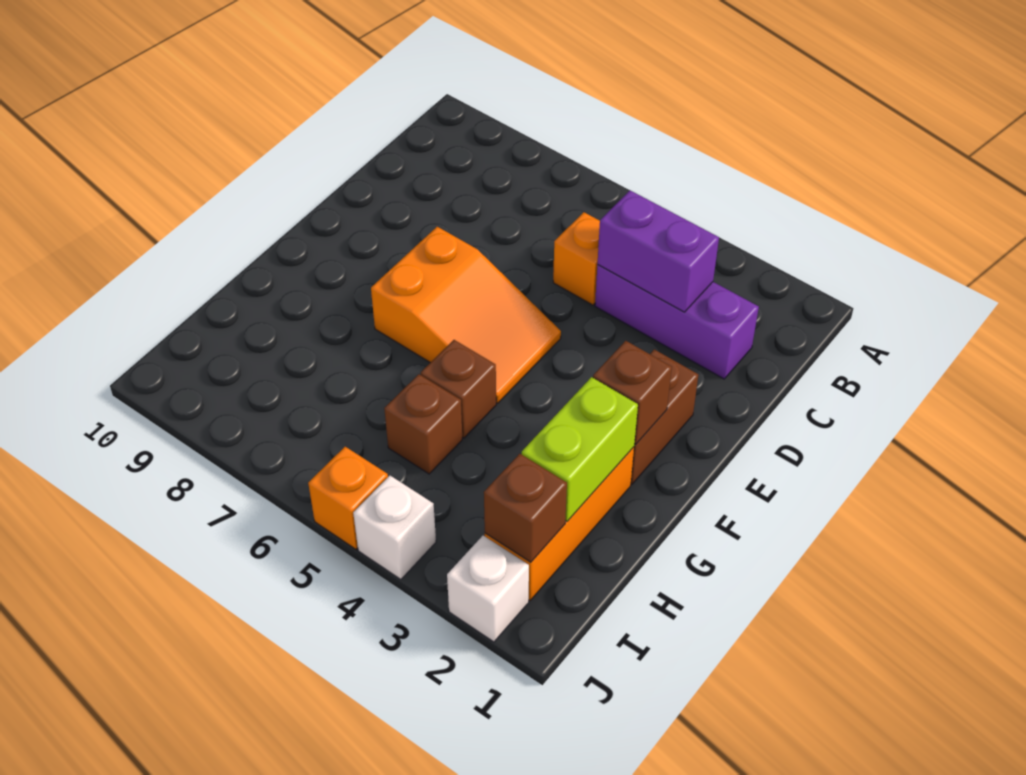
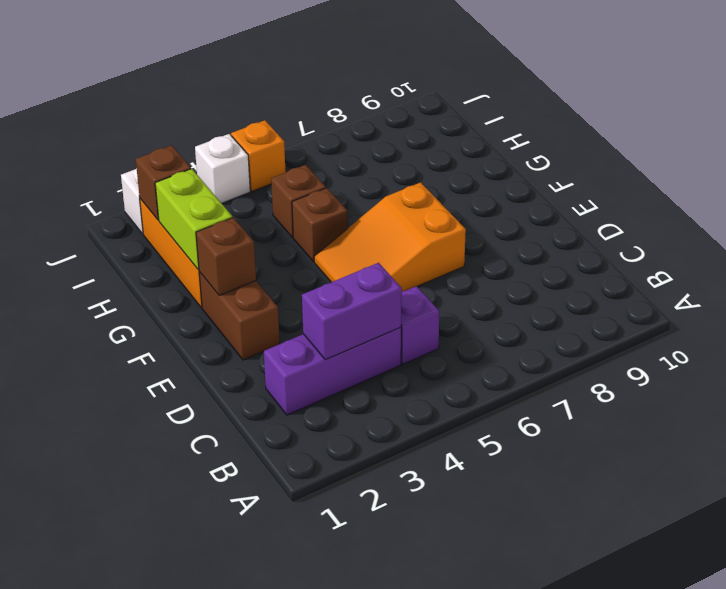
orange 1x1 brick [553,212,600,305] -> purple 1x1 brick [401,286,439,364]

